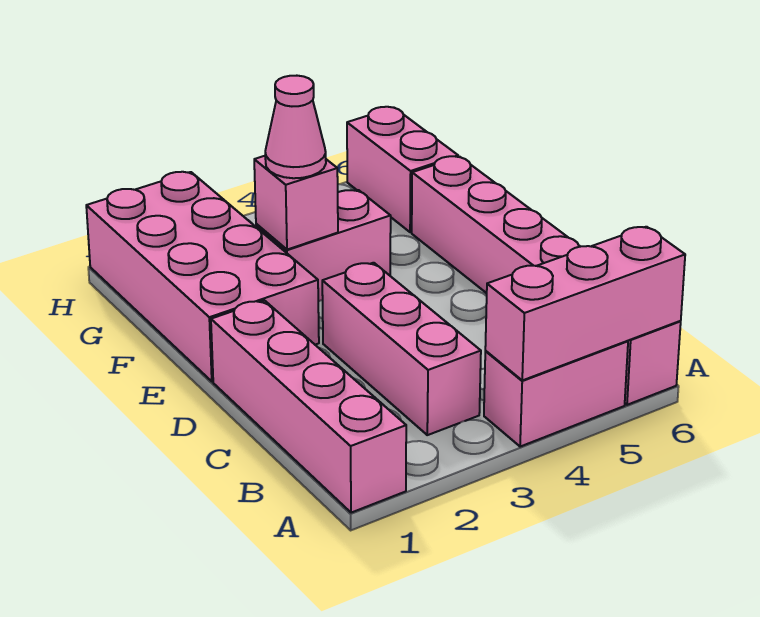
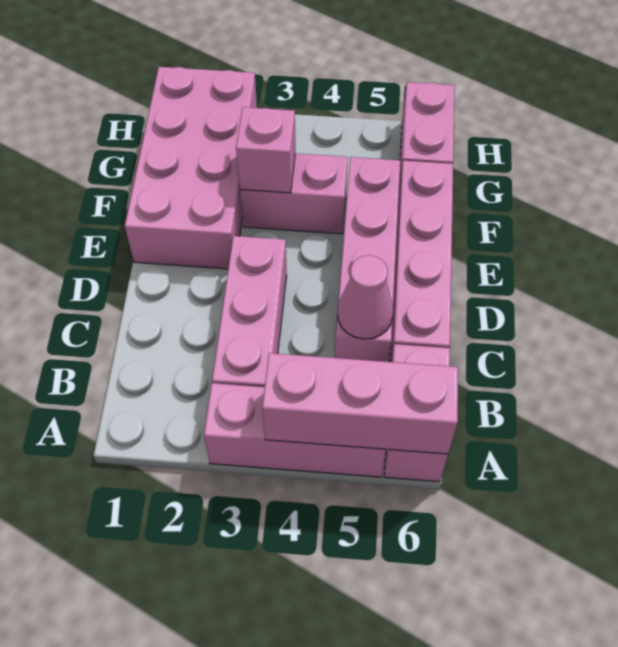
pink 1x4 brick [211,300,406,513] -> pink 1x4 brick moved to [335,157,400,362]
pink 1x2 brick [484,341,628,447] -> pink 1x3 brick [204,383,386,477]
pink 1x1 cone [265,76,326,178] -> pink 1x1 cone moved to [338,255,393,339]

